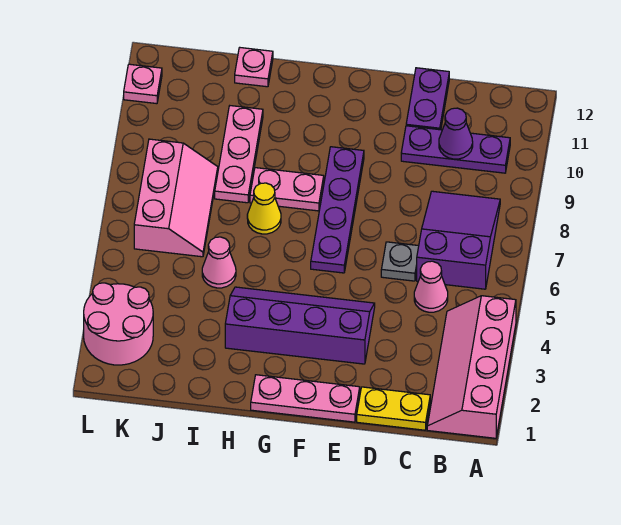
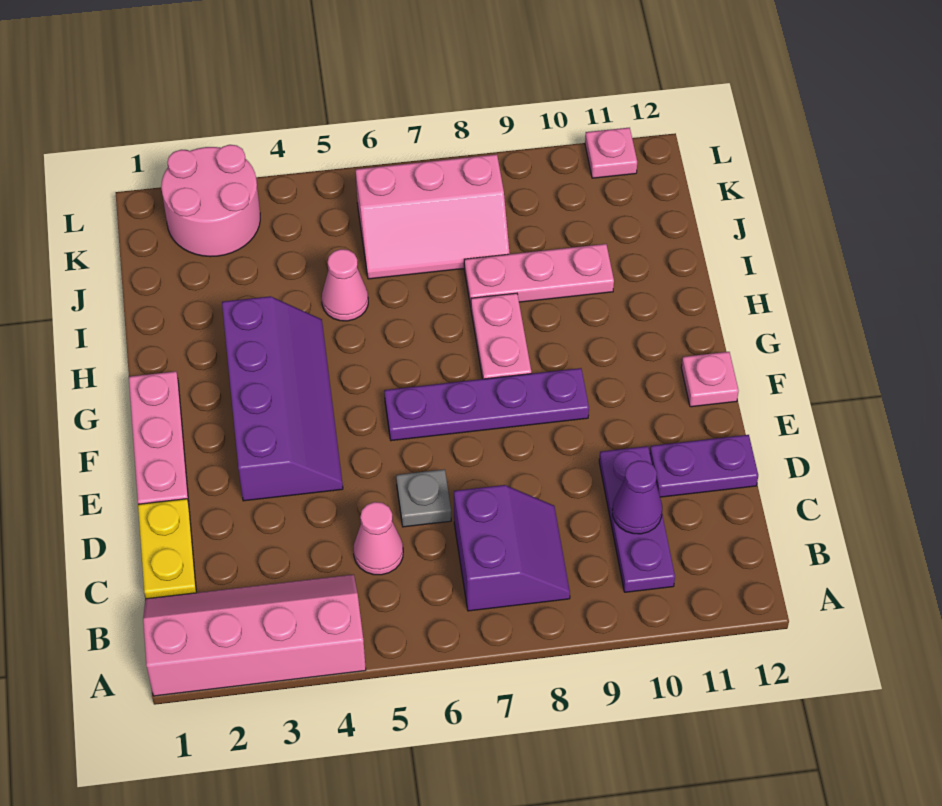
purple 2x3 slope [417,191,500,289] -> purple 2x2 slope [454,485,570,611]
yellow 1x1 cone [247,183,281,234] -> none
pink 1x1 plate [235,48,273,87] -> pink 1x1 plate moved to [681,352,739,407]

